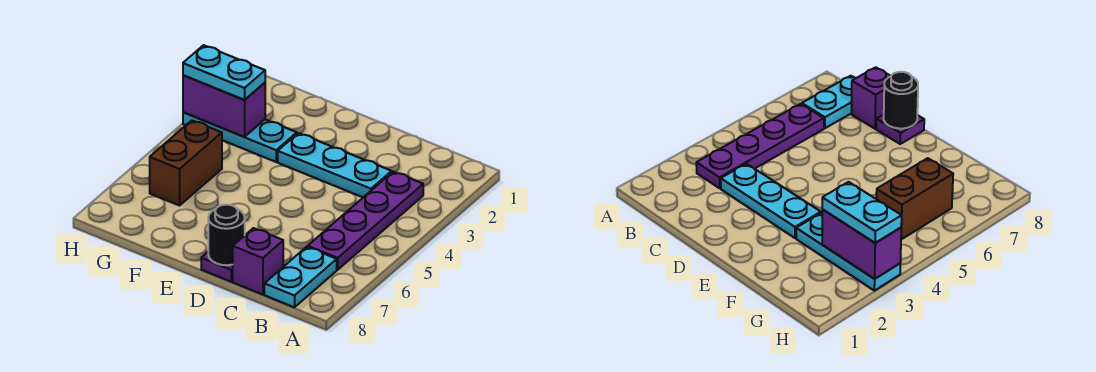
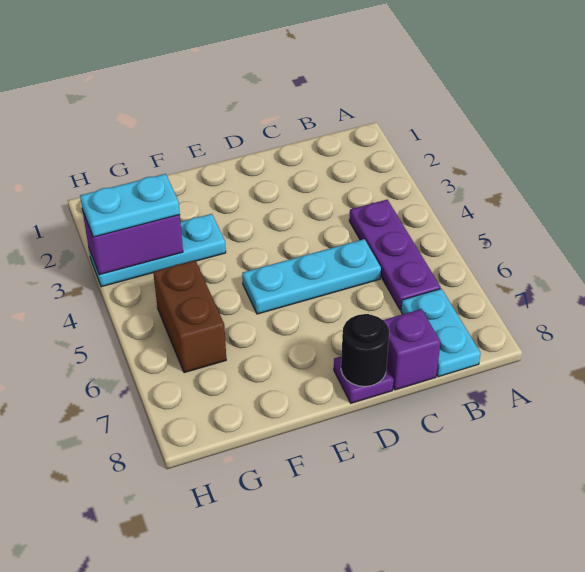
purple 1x4 plate [308,172,423,270] -> purple 1x3 plate [349,200,441,310]
cyan 1x3 plate [278,133,392,197] -> cyan 1x3 plate moved to [242,239,381,314]

